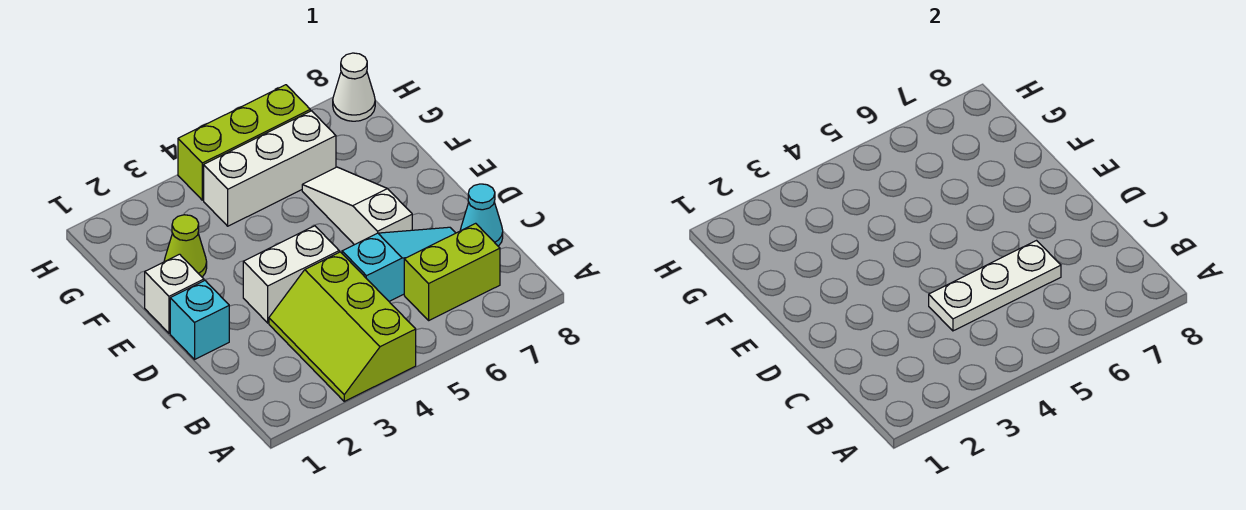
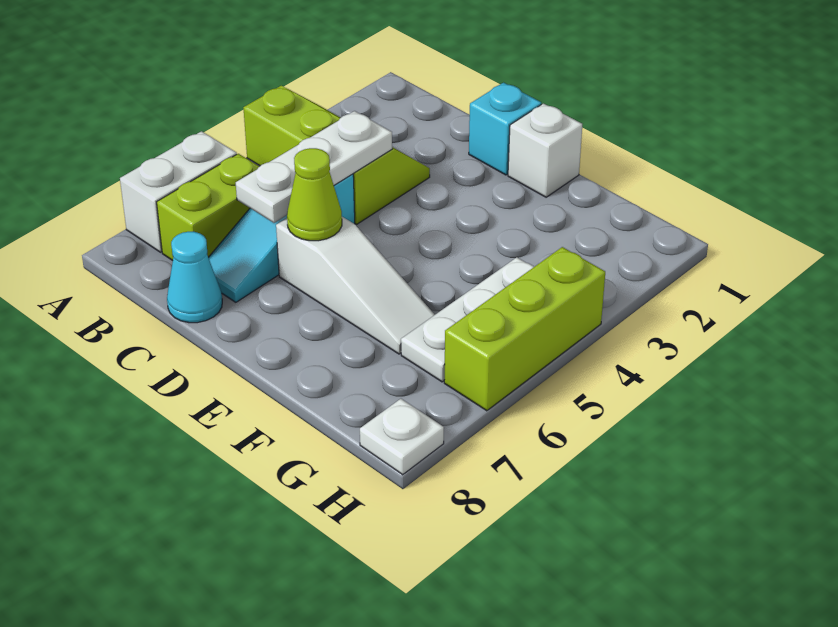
white 1x2 brick [243,226,339,323] -> white 1x2 brick moved to [120,131,237,252]
lime 1x1 cone [164,215,207,277] -> lime 1x1 cone moved to [287,148,342,241]
white 1x3 brick [204,111,336,226] -> white 1x3 plate [401,257,534,382]
white 1x1 cone [333,53,375,121] -> white 1x1 plate [360,399,444,475]

